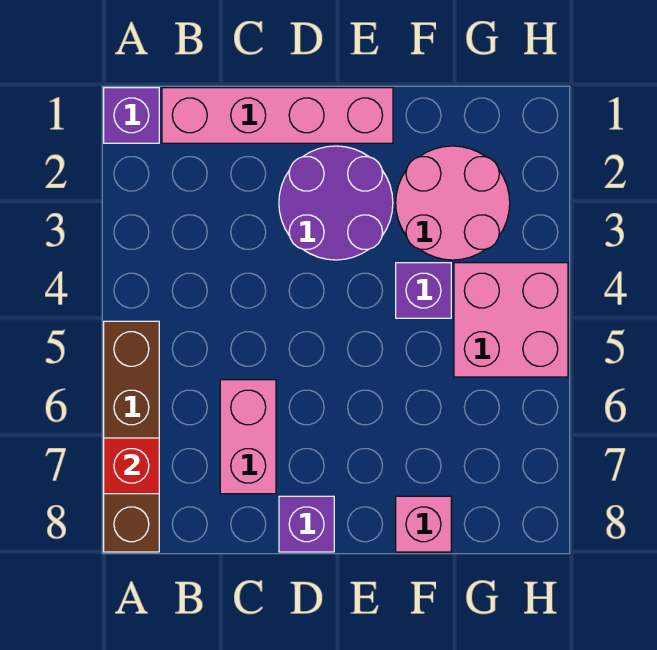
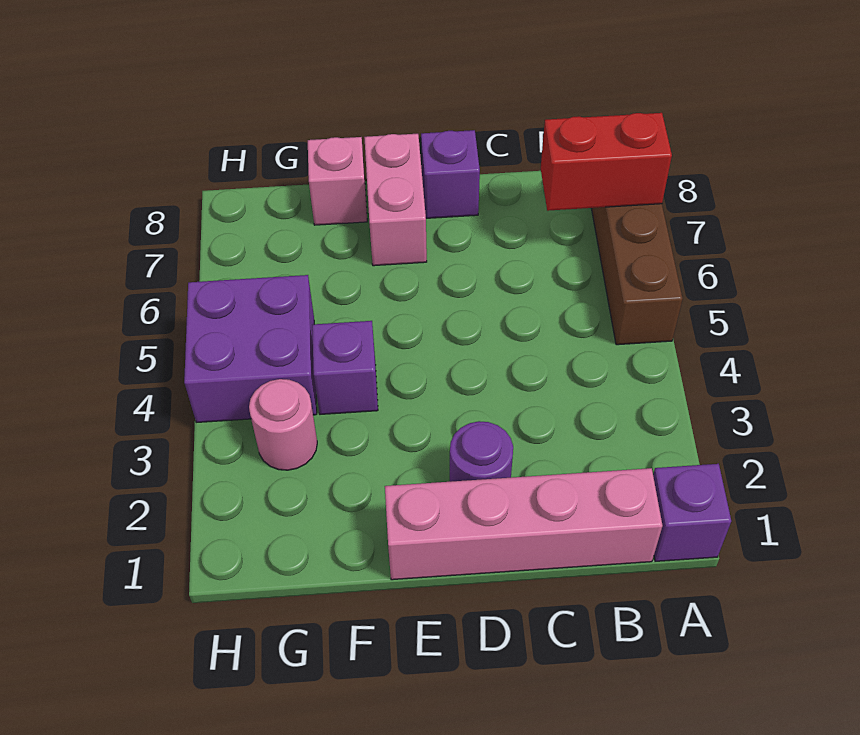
red 1x1 brick [104,438,159,494] -> red 1x2 brick [541,113,672,211]
pink 1x2 brick [220,380,276,494] -> pink 1x2 brick moved to [364,134,427,266]
purple 2x2 round brick [279,146,393,260] -> purple 1x1 round brick [450,421,513,482]
pink 2x2 round brick [396,146,510,260] -> pink 1x1 round brick [249,379,317,470]
pink 2x2 brick [454,263,568,377] -> purple 2x2 brick [184,275,317,422]

